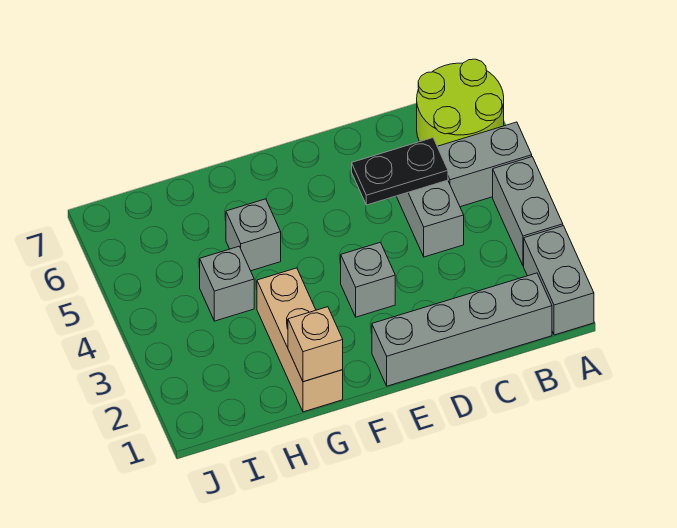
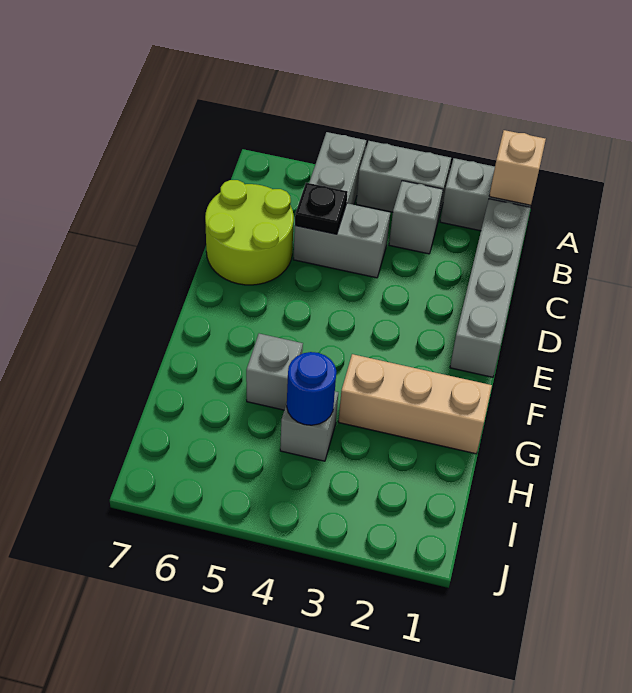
lime 2x2 round brick [417,59,504,146] -> lime 2x2 round brick moved to [205,180,294,285]
black 1x2 plate [352,138,448,205] -> black 1x1 plate [295,183,348,234]
grey 1x1 brick [341,242,395,317] -> grey 1x1 brick moved to [389,181,443,254]
tan 1x1 brick [288,307,343,382] -> tan 1x1 brick moved to [489,130,546,205]
none -> blue 1x1 round brick [287,352,336,425]

